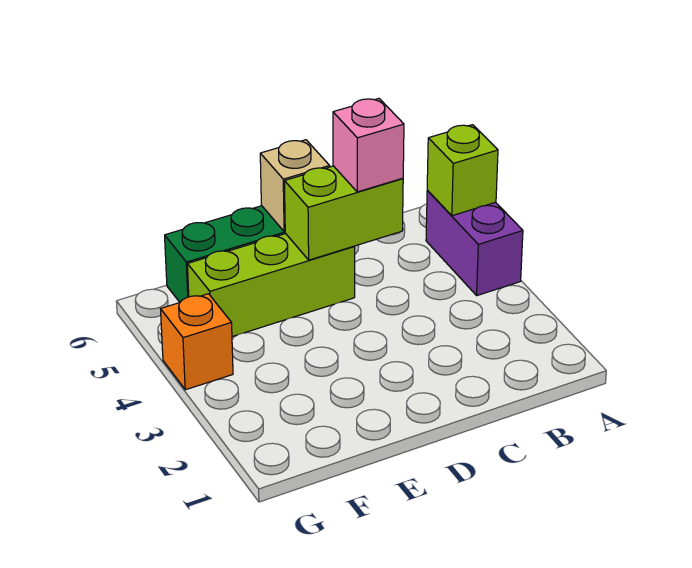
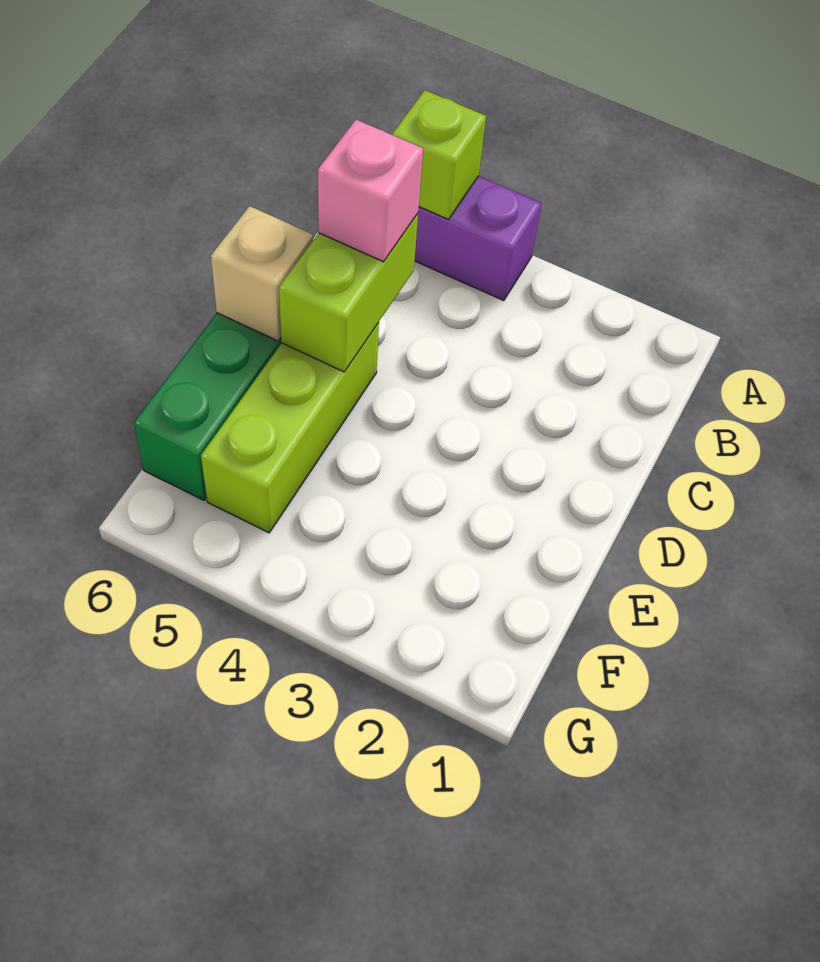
orange 1x1 brick [161,294,233,390] -> none

